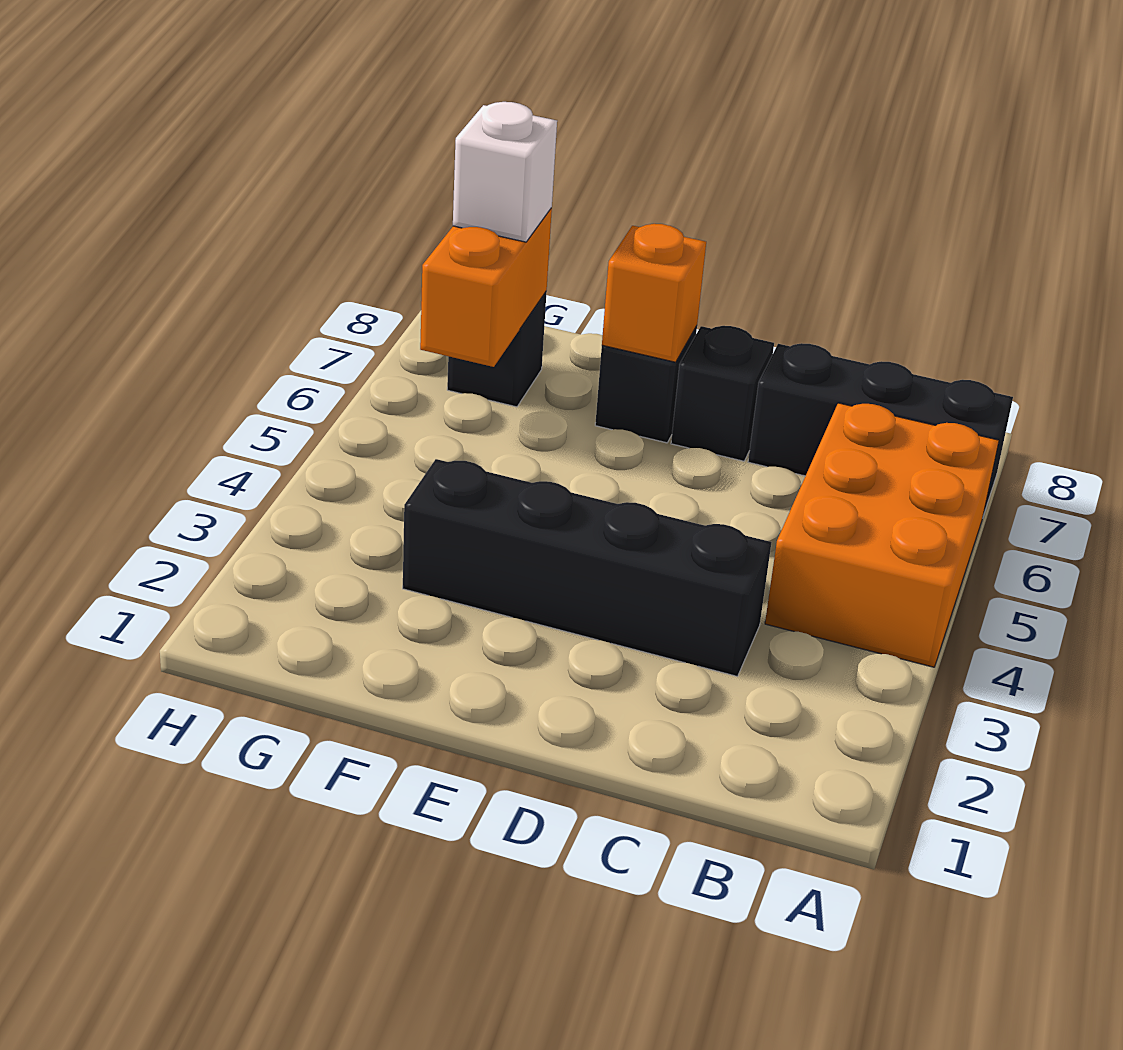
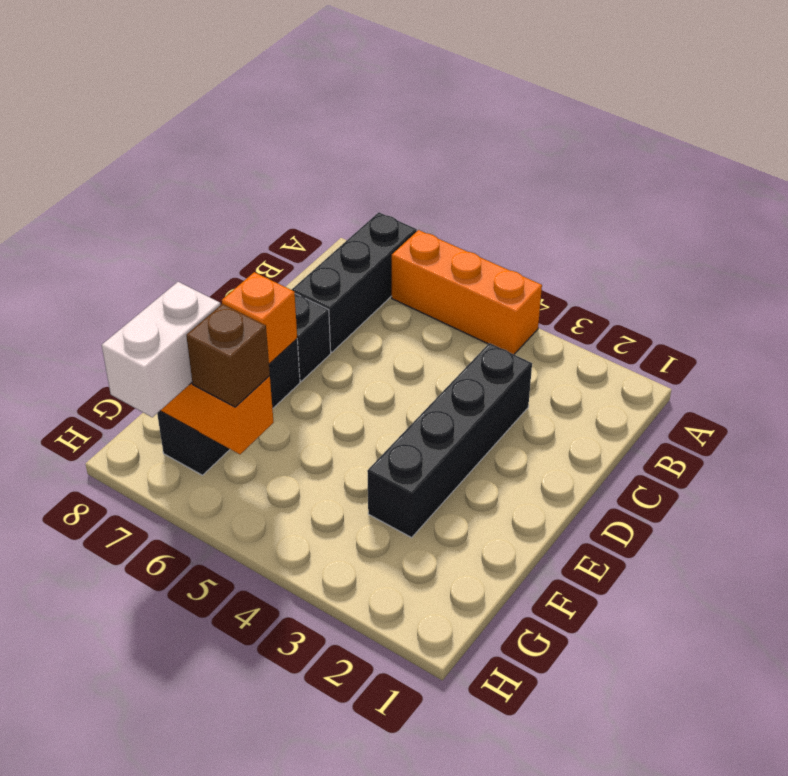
orange 2x3 brick [765,403,999,667] -> orange 1x3 brick [392,230,542,354]
none -> brown 1x1 brick [186,304,270,407]
white 1x1 brick [453,102,557,242] -> white 1x2 brick [102,282,220,417]

